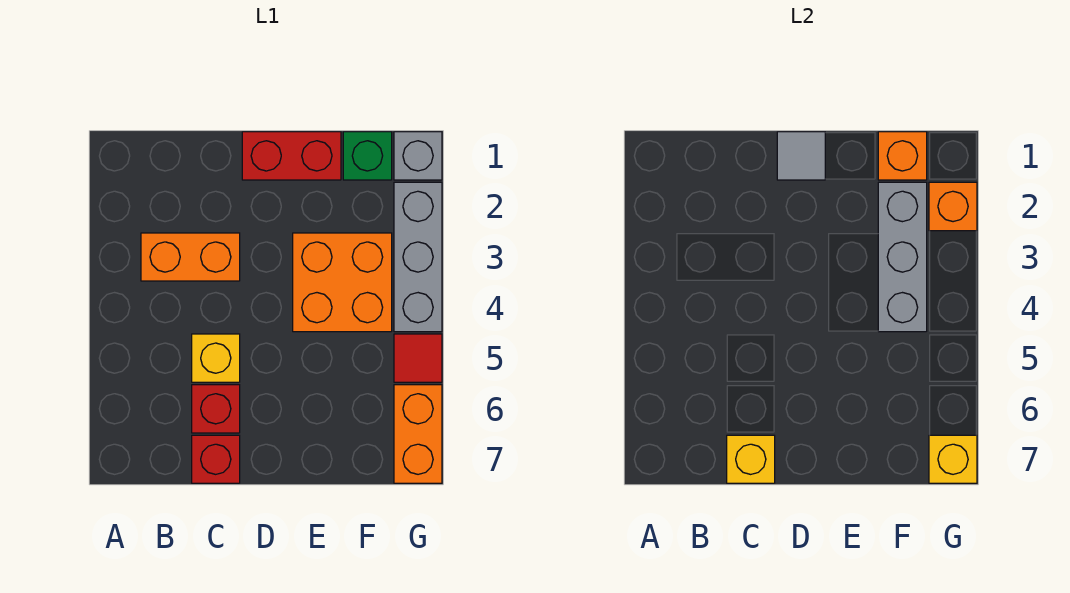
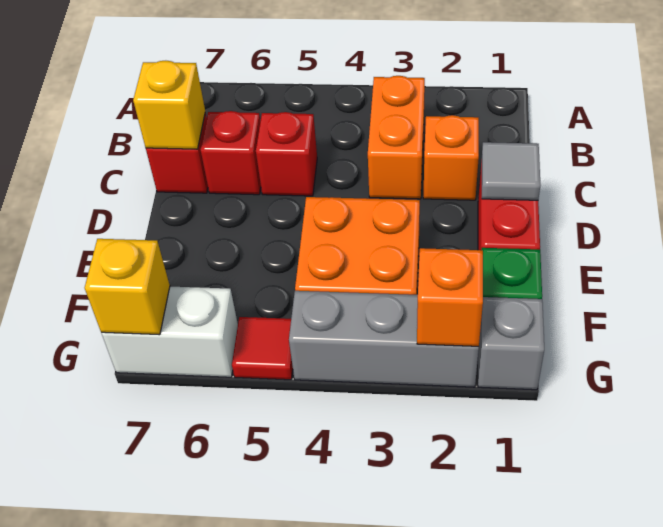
yellow 1x1 brick [192,334,240,382] -> red 1x1 brick [256,112,317,196]
orange 1x1 brick [878,132,927,180] -> orange 1x1 brick moved to [423,115,479,200]
grey 1x3 brick [878,182,927,332] -> none
orange 1x2 brick [394,385,442,483] -> white 1x2 brick [101,287,238,377]

